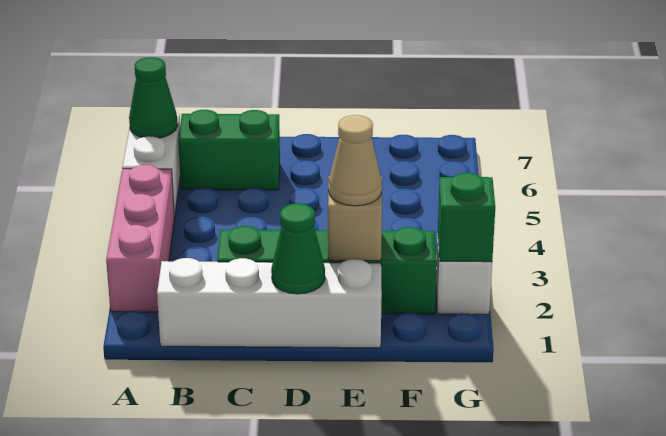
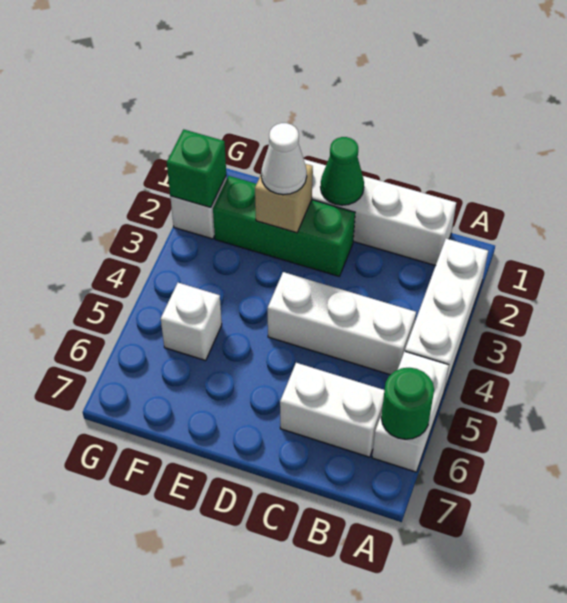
pink 1x3 brick [106,165,174,312] -> white 1x3 brick [405,239,488,391]
green 1x1 cone [129,57,178,138] -> green 1x1 round brick [381,368,434,439]
none -> white 1x3 brick [268,272,416,375]
green 1x2 brick [178,110,280,190] -> white 1x2 brick [280,363,384,457]
green 1x4 brick [217,226,437,314] -> green 1x3 brick [213,176,355,276]
tan 1x1 cone [328,115,382,206] -> white 1x1 cone [261,123,307,195]
none -> white 1x1 brick [161,283,222,361]

